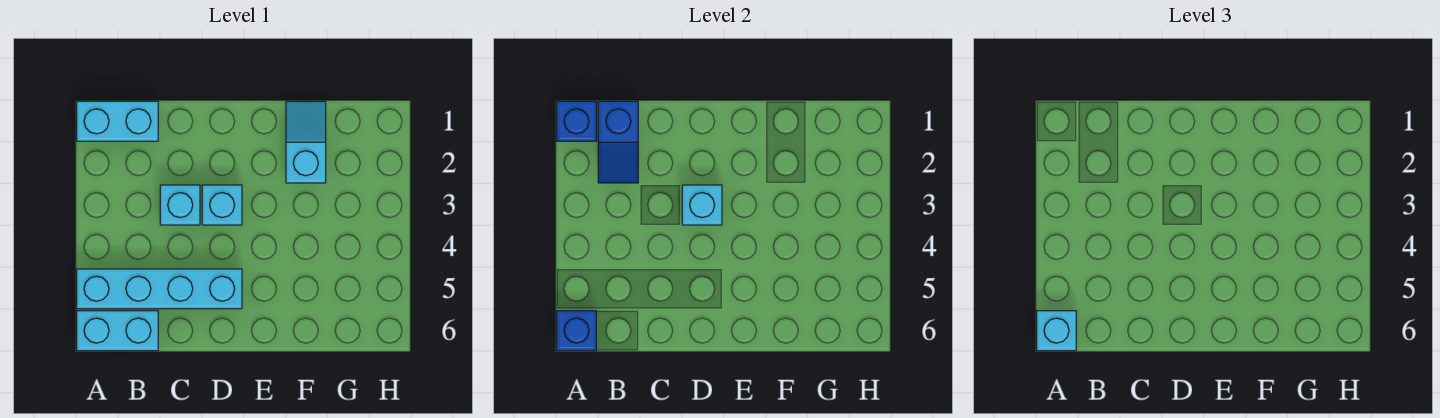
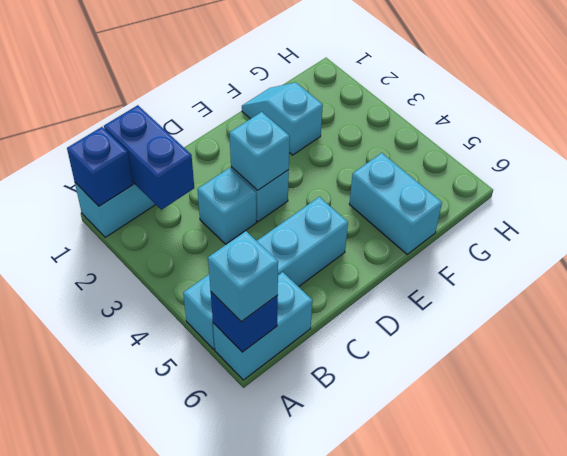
blue 1x2 slope [598,101,638,183] -> blue 1x2 brick [104,105,194,210]
none -> cyan 1x2 brick [349,153,442,254]

